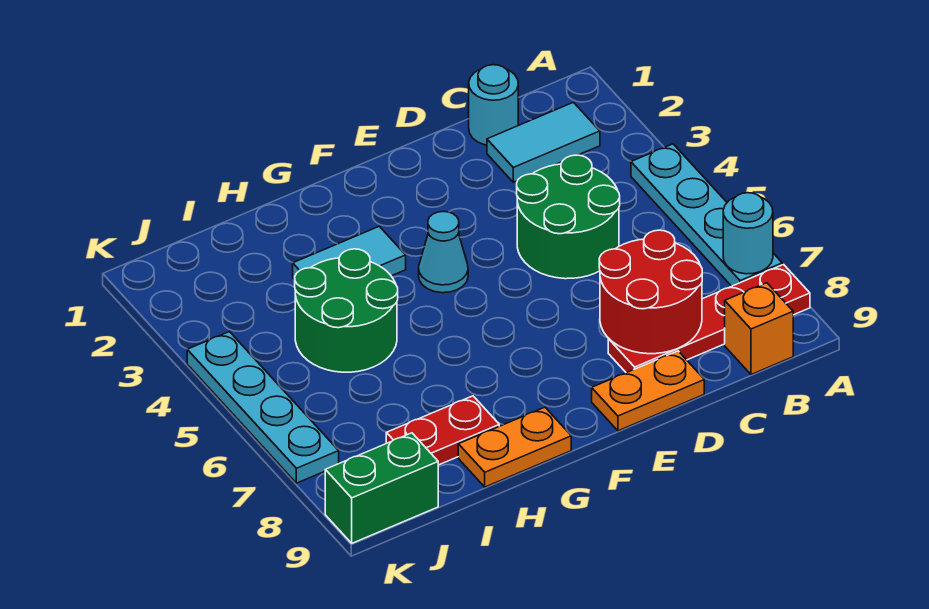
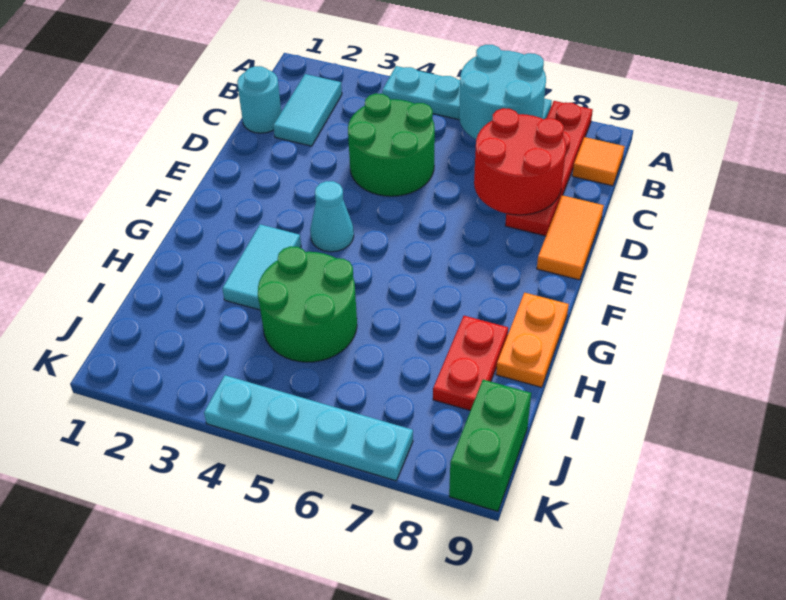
cyan 1x1 round brick [723,193,773,274] -> cyan 2x2 round brick [459,45,546,139]
orange 1x1 brick [725,283,793,374] -> orange 1x1 tile [572,137,625,186]
orange 1x2 plate [592,351,704,431] -> orange 1x2 tile [537,195,604,280]

